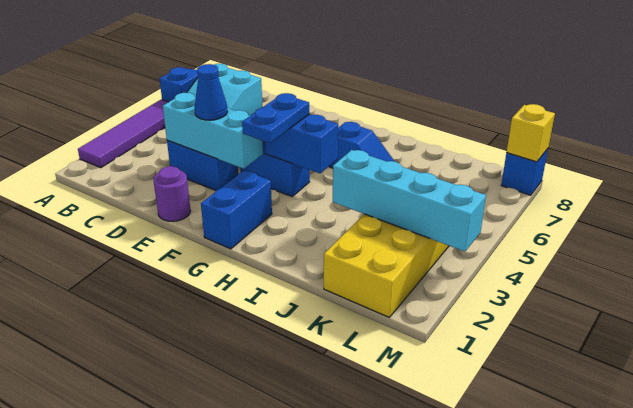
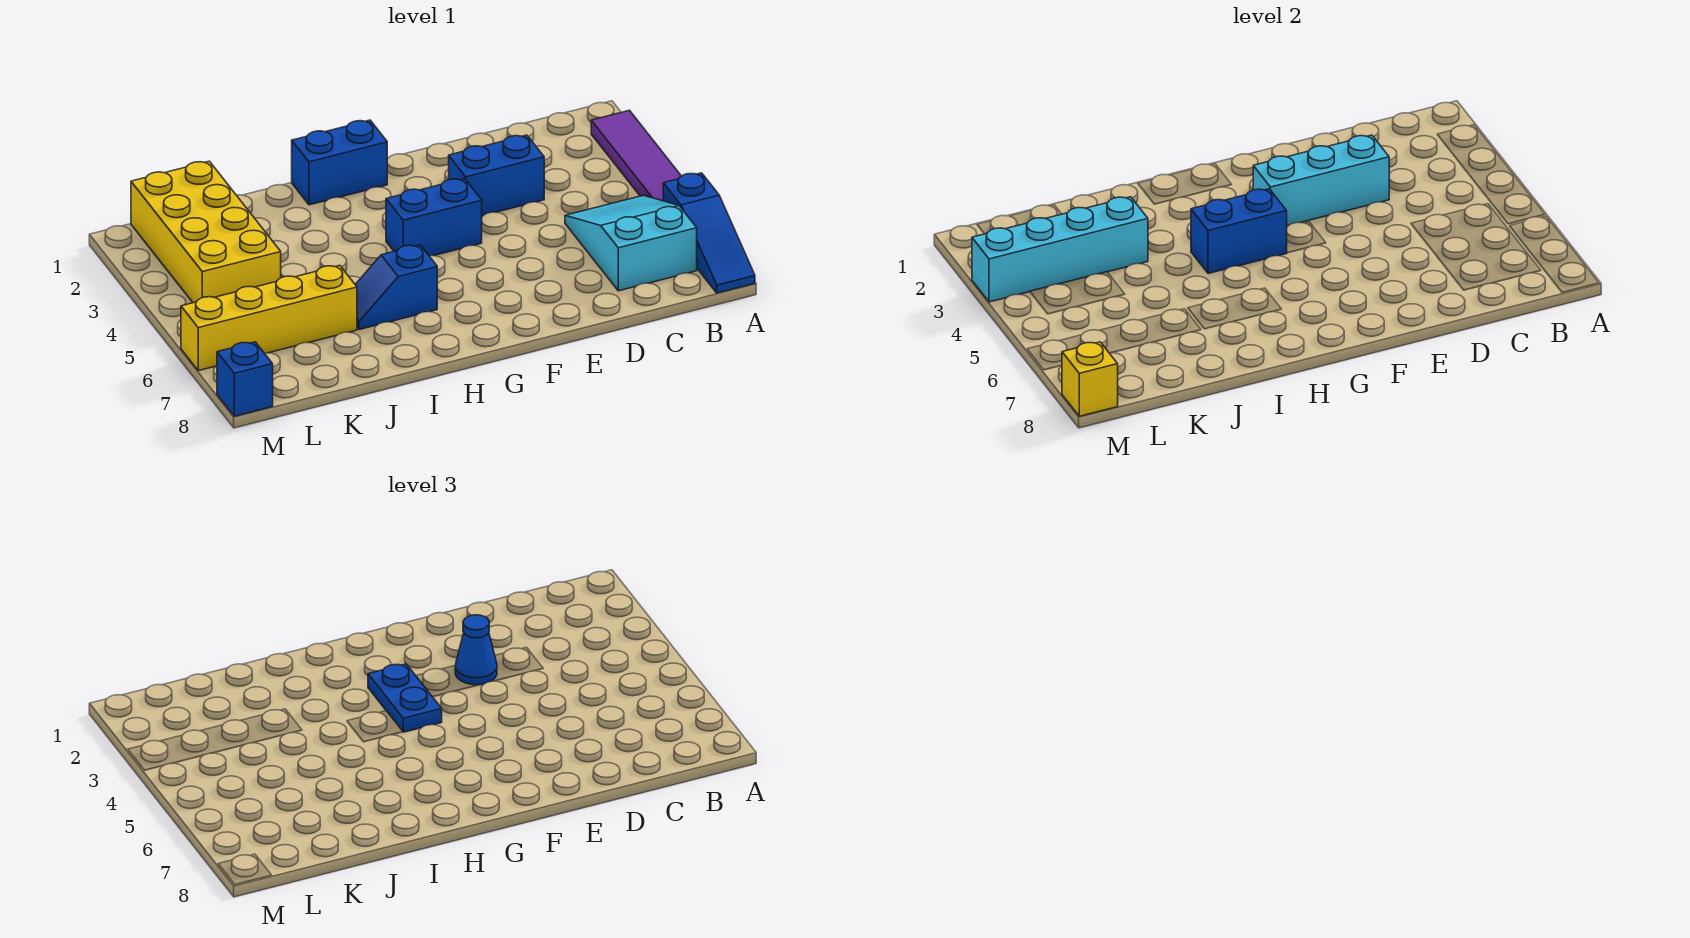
purple 1x1 round brick [153,166,191,221] -> none
blue 1x2 brick [201,171,272,249] -> blue 1x2 brick turned to [292,120,387,205]
none -> yellow 1x4 brick [181,265,357,371]

